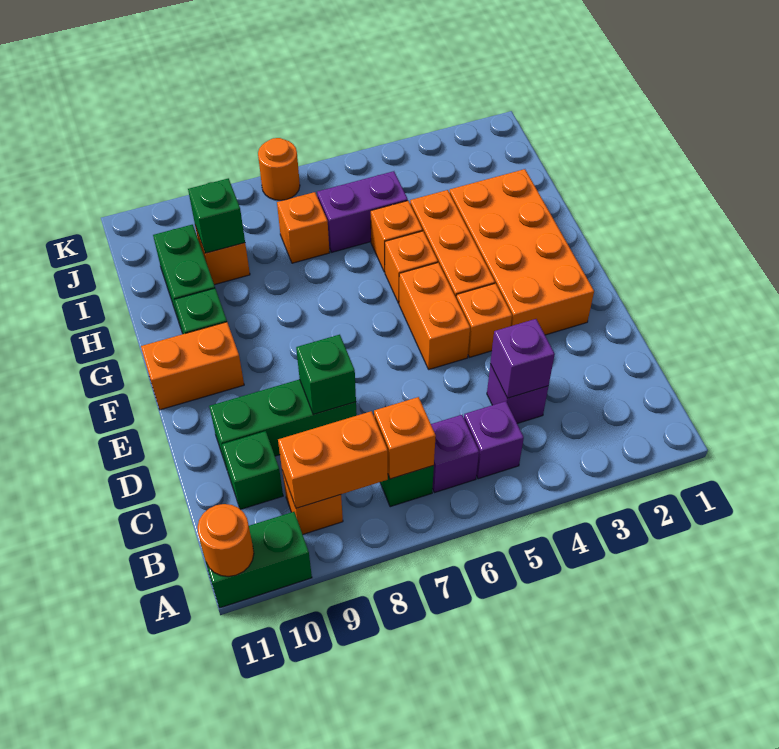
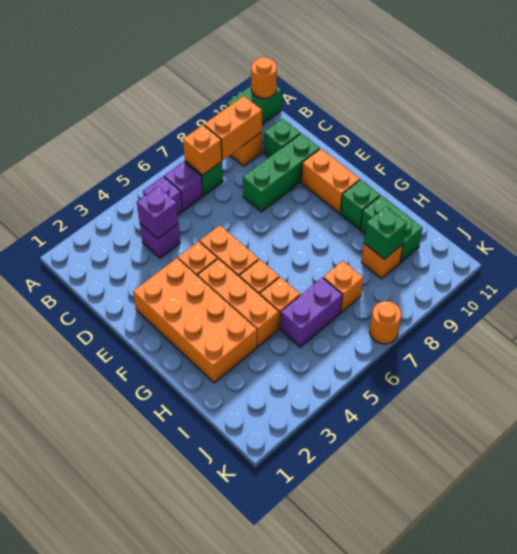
green 1x1 brick [296,335,356,415] -> none
orange 1x2 brick [141,322,244,410] -> orange 1x2 brick turned to [301,149,360,213]

